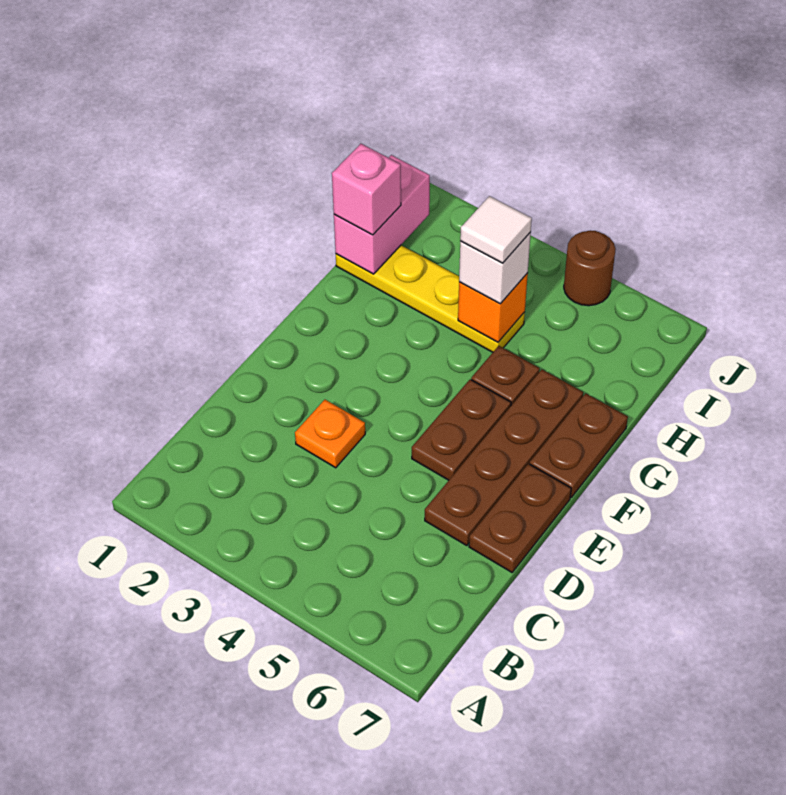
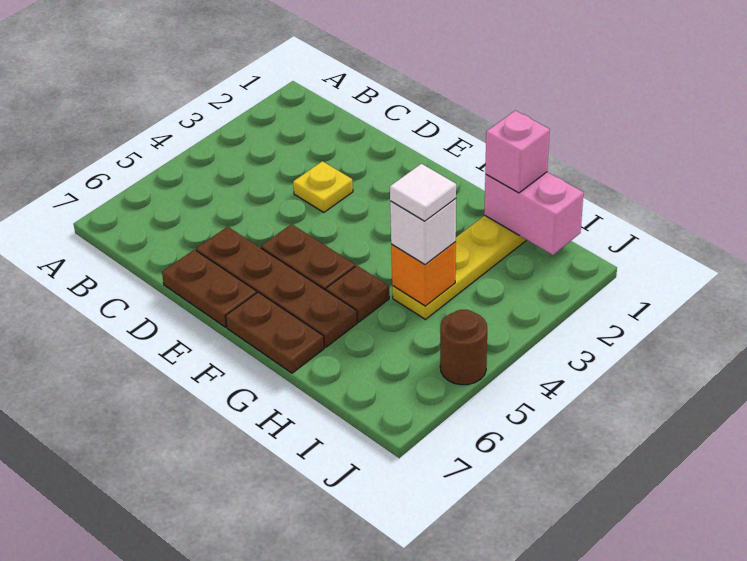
orange 1x1 plate [295,400,365,468] -> yellow 1x1 plate [293,161,353,212]

